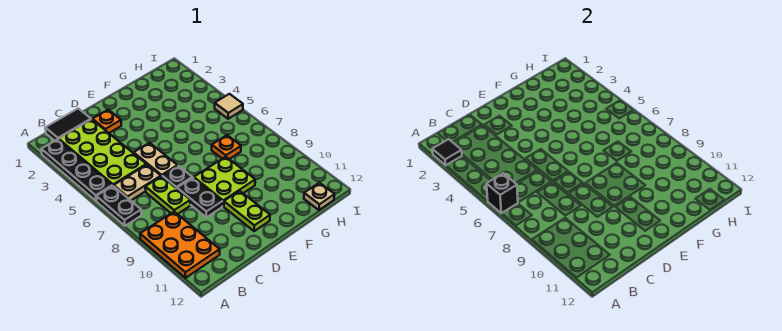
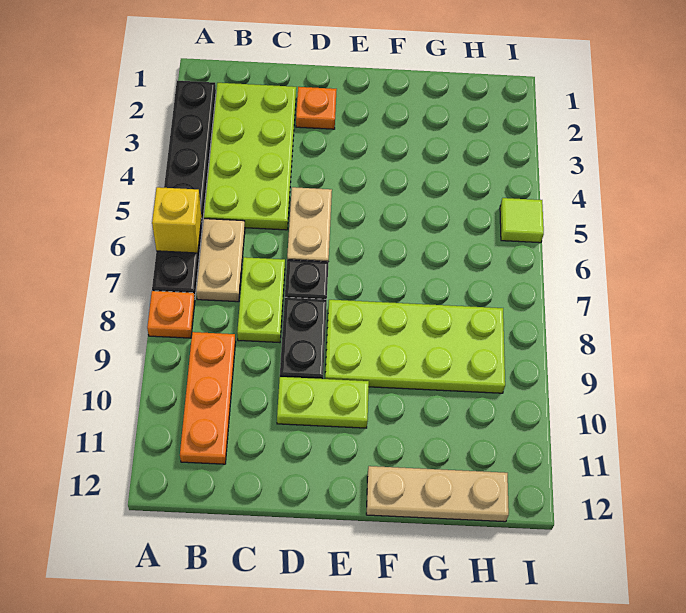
black 1x1 tile [432,139,462,166] -> none
black 1x1 brick [487,173,518,213] -> yellow 1x1 brick [152,187,201,253]
orange 2x3 plate [140,212,220,278] -> orange 1x3 plate [180,332,236,464]
black 1x2 tile [45,108,91,141] -> none
tan 1x2 plate [114,165,161,200] -> tan 1x2 plate turned to [196,219,245,302]
lime 2x2 plate [194,157,255,206] -> lime 2x4 plate [325,300,505,393]
lime 1x2 plate [224,191,270,231] -> lime 1x2 plate turned to [277,377,369,428]
orange 1x1 plate [212,135,241,159] -> orange 1x1 plate moved to [147,291,195,338]
tan 1x1 plate [304,183,335,210] -> tan 1x3 plate [366,466,509,522]
tan 1x1 tile [215,94,243,119] -> lime 1x1 tile [500,198,544,243]

